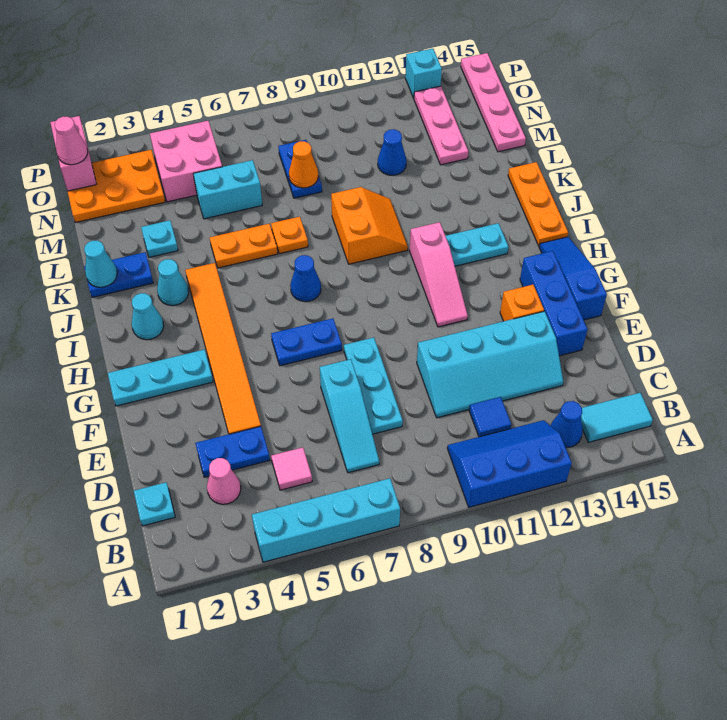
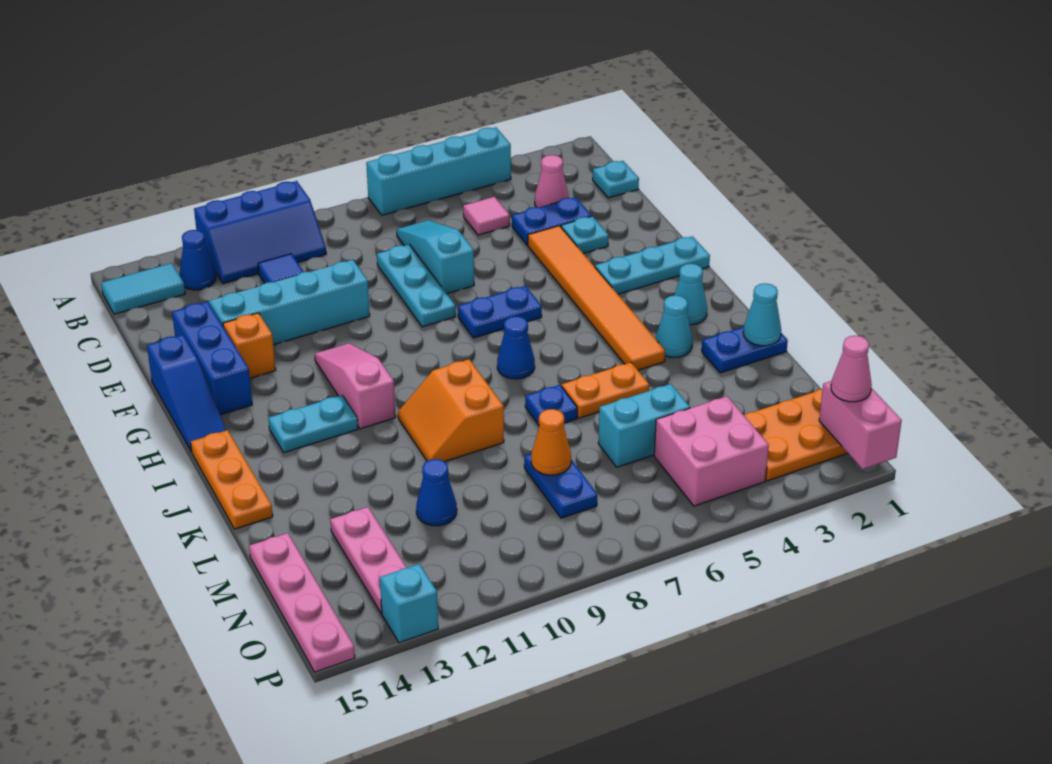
orange 1x1 plate [271,217,308,254] -> blue 1x1 plate [525,385,577,425]
cyan 1x1 plate [141,220,178,257] -> cyan 1x1 plate moved to [561,216,609,254]

